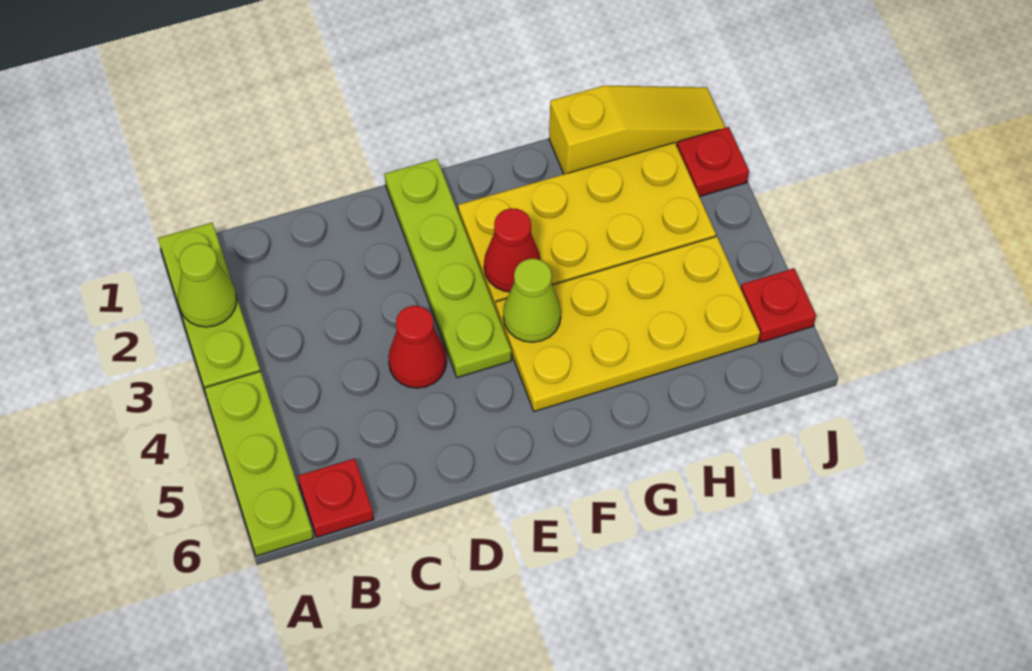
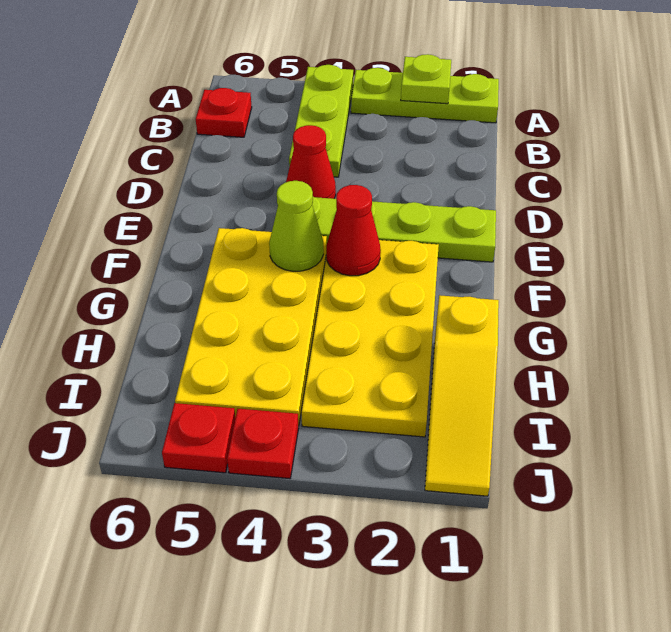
lime 1x1 cone [178,243,237,327] -> lime 1x1 plate [401,54,451,104]
lime 1x3 plate [204,371,313,556] -> lime 1x3 plate turned to [289,65,353,177]
red 1x1 plate [677,127,749,197] -> red 1x1 plate moved to [227,409,298,479]

